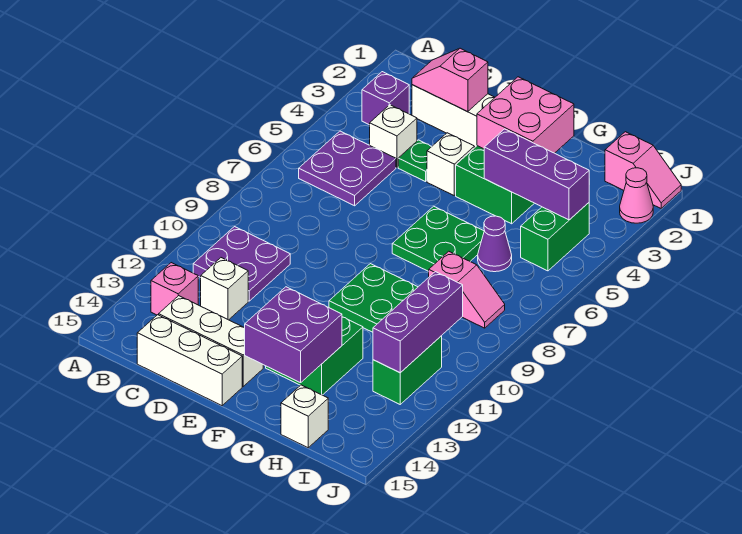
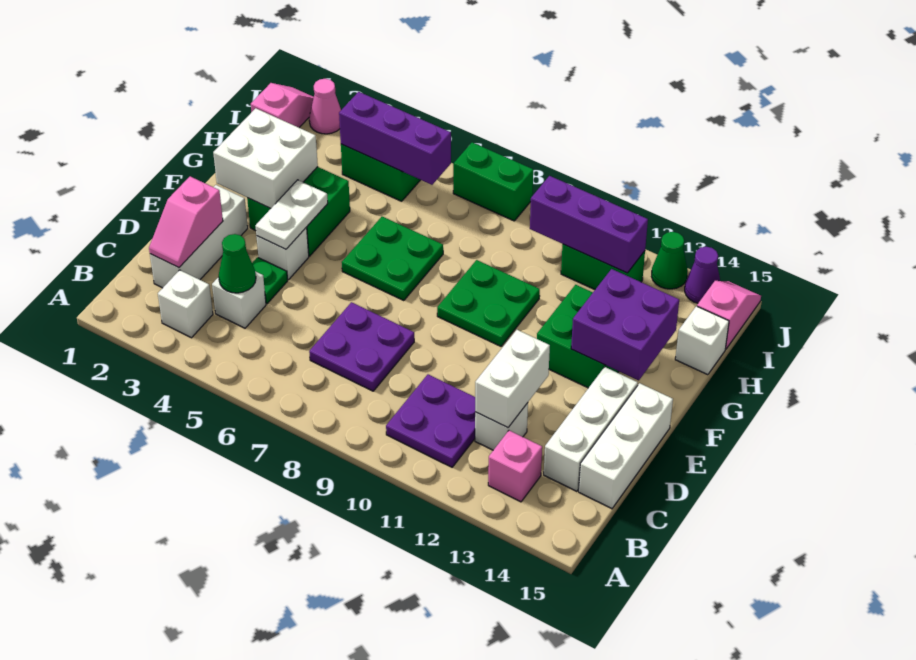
purple 1x1 brick [362,72,409,125] -> white 1x1 brick [158,270,213,338]
purple 2x2 plate [299,131,396,206] -> purple 2x2 plate moved to [309,302,414,391]
none -> green 1x1 cone [219,234,256,293]
none -> white 1x2 brick [475,330,550,428]
none -> white 1x2 plate [256,180,328,249]
pink 2x2 brick [477,77,574,153] -> white 2x2 brick [213,108,318,209]
purple 1x3 brick [484,129,589,220] -> purple 1x3 brick turned to [339,92,451,185]
purple 1x1 cone [478,216,512,272] -> purple 1x1 cone moved to [685,247,720,303]
pink 1x2 slope [429,251,505,328] -> pink 1x2 slope moved to [697,281,761,349]
none -> green 1x2 brick [453,142,533,221]
none -> green 1x1 cone [652,232,688,289]

